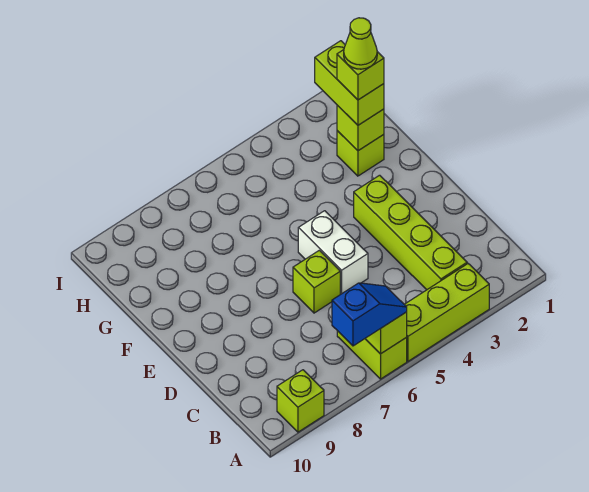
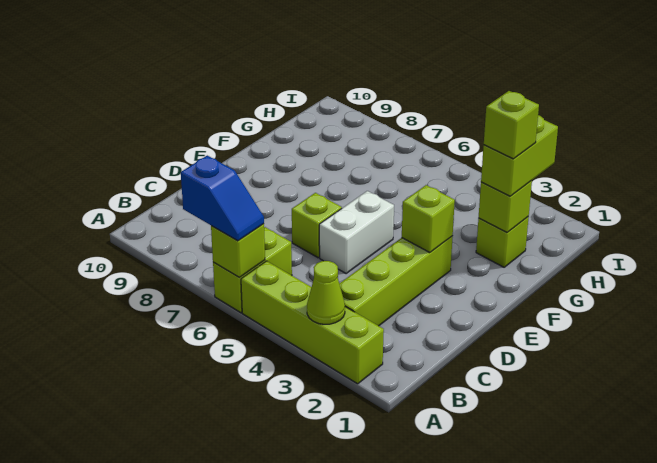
lime 1x3 brick [404,264,489,361] -> lime 1x4 brick [241,261,384,384]
lime 1x1 brick [277,370,324,432] -> lime 1x1 brick moved to [402,185,455,253]
lime 1x1 cone [344,18,377,69] -> lime 1x1 cone moved to [307,261,345,324]

